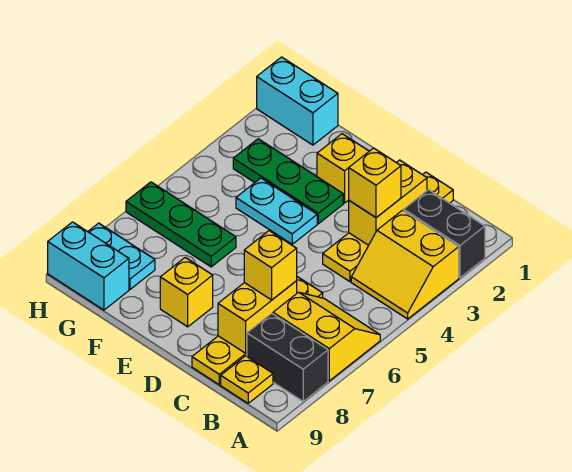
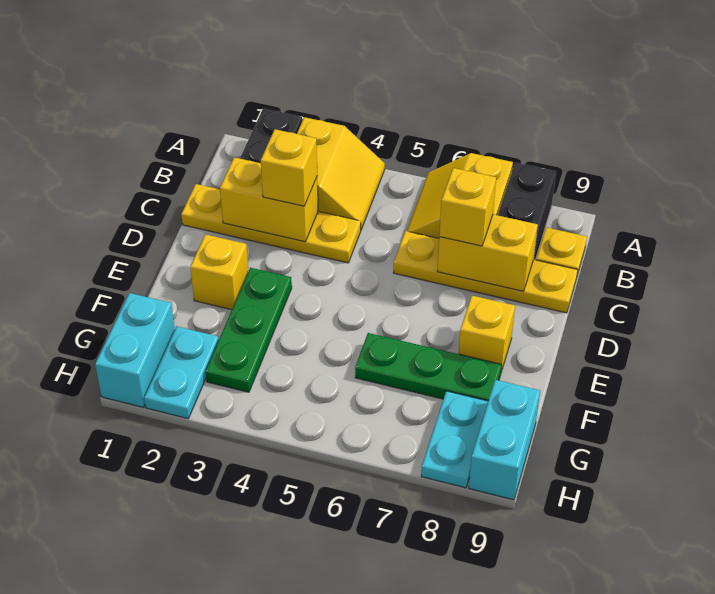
cyan 1x2 plate [236,178,317,244] -> cyan 1x2 plate moved to [144,327,219,419]
green 1x3 plate [126,182,236,267] -> green 1x3 plate turned to [355,333,502,401]

